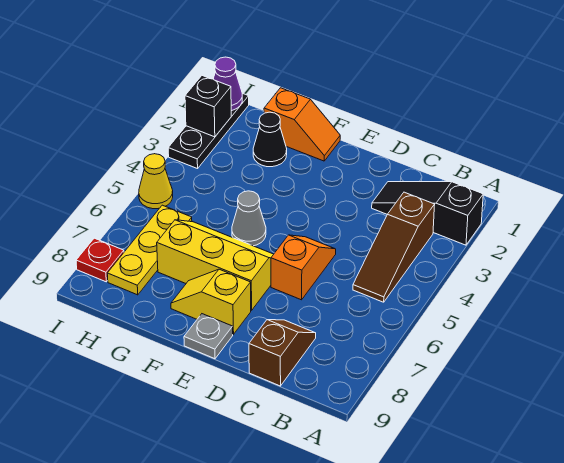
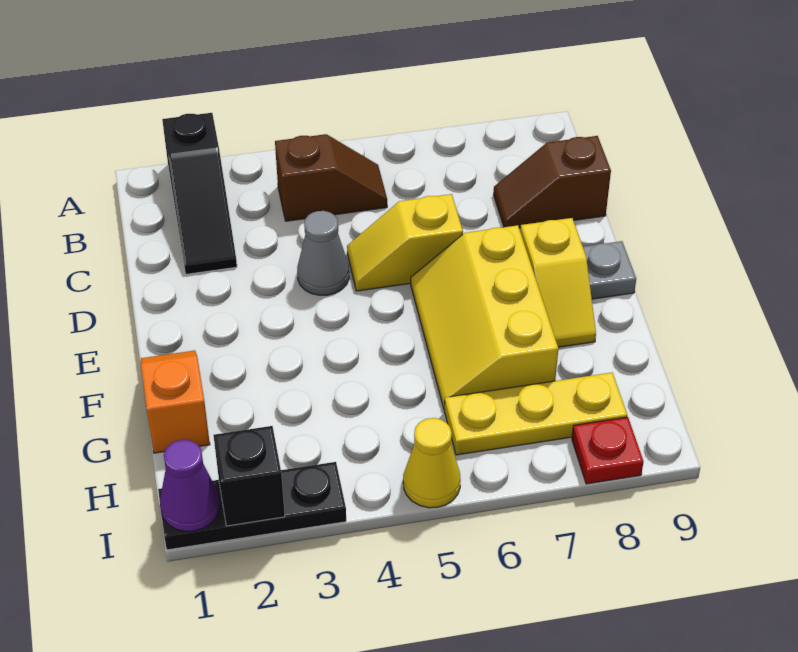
brown 1x3 slope [353,192,435,302] -> brown 1x2 slope [275,134,387,221]
orange 1x2 slope [271,235,336,300] -> yellow 1x2 slope [347,194,463,291]
grey 1x1 cone [232,191,266,246] -> grey 1x1 cone moved to [297,211,349,295]
black 1x1 cone [253,112,287,167] -> none

